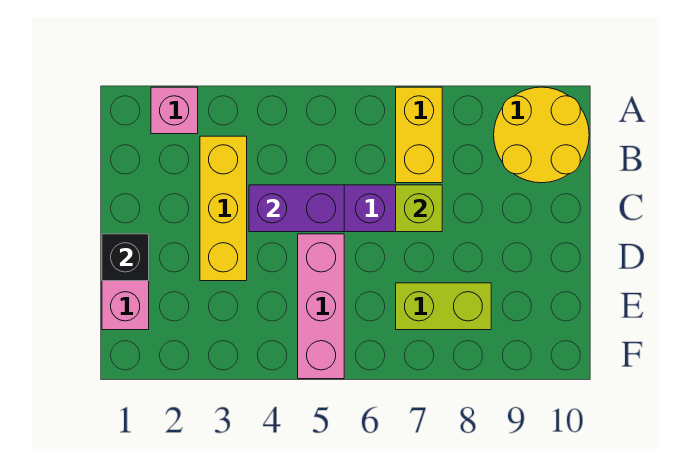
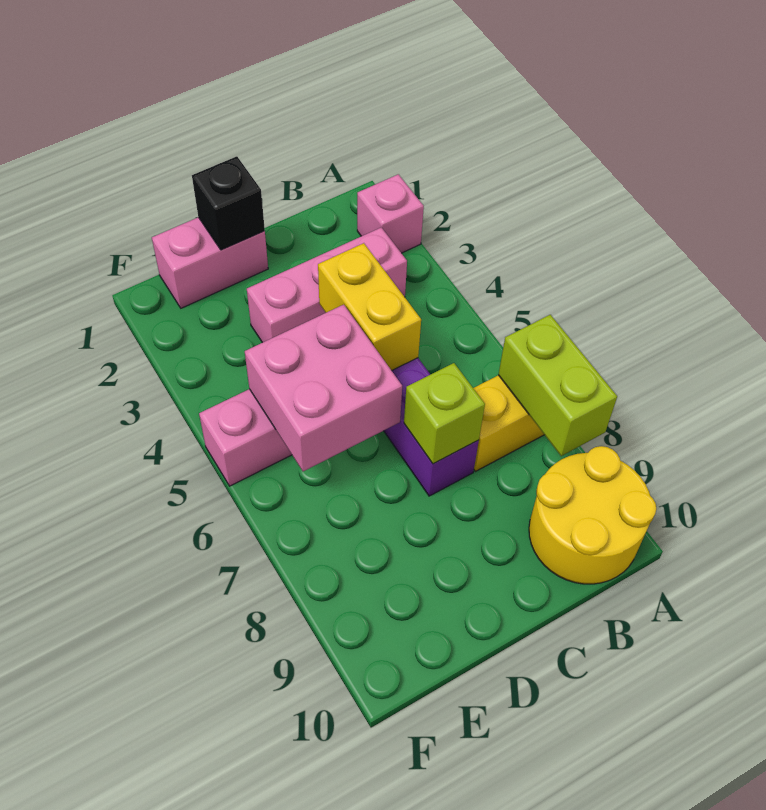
yellow 1x3 brick [200,136,247,281] -> pink 1x3 brick [247,227,407,343]
purple 1x2 brick [249,185,344,232] -> yellow 1x2 brick [318,243,421,371]
none -> pink 2x2 brick [245,305,402,471]
lime 1x2 brick [396,283,491,330] -> lime 1x2 brick moved to [498,315,617,456]

